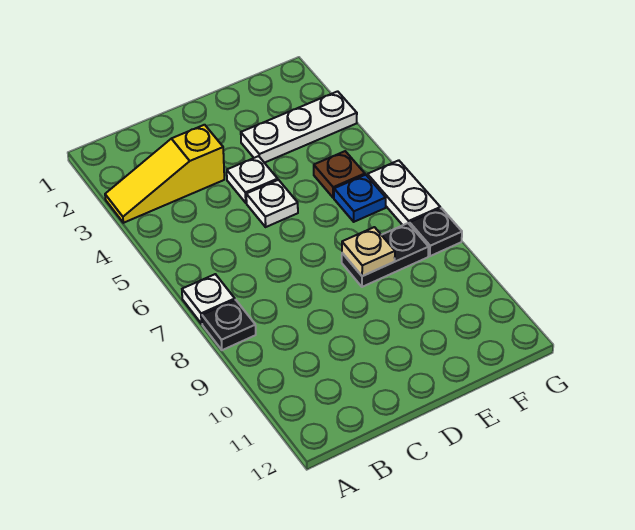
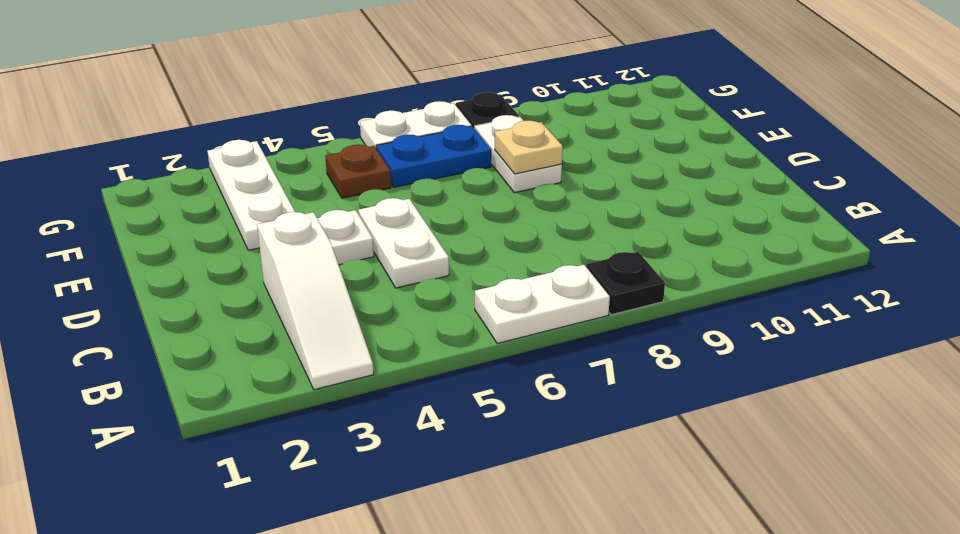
yellow 1x3 slope [105,125,224,223] -> white 1x3 slope [257,212,374,390]
white 1x1 plate [182,274,235,324] -> white 1x2 plate [475,265,610,343]
white 1x1 plate [246,180,298,227] -> white 1x2 plate [358,198,449,288]
black 1x2 plate [342,223,429,287] -> white 1x2 plate [475,115,562,193]
blue 1x1 plate [334,175,386,222] -> blue 1x2 plate [376,125,491,187]

